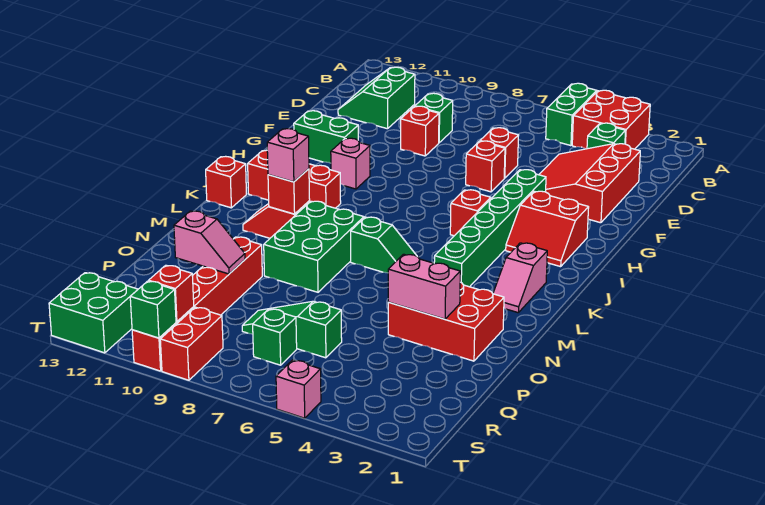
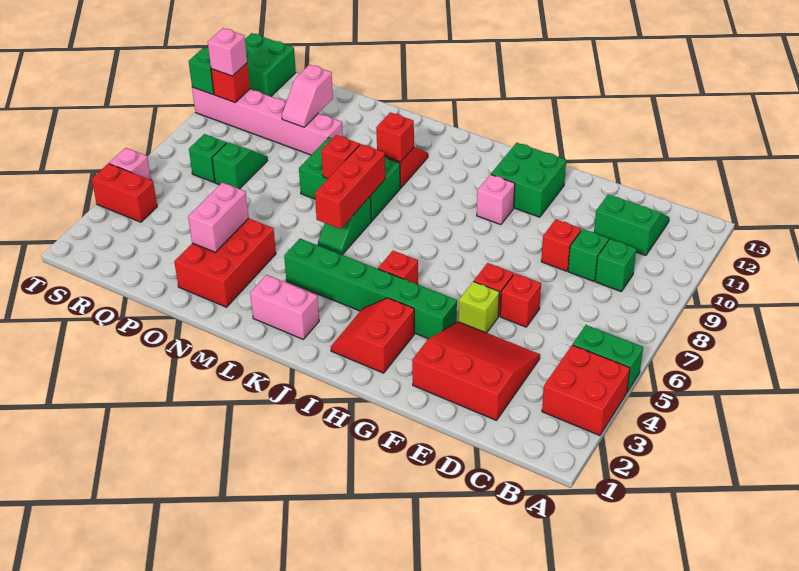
green 1x1 brick [587,123,626,149] -> green 1x1 brick moved to [595,239,636,292]
none -> lime 1x1 brick [459,281,499,333]
green 1x2 brick [294,111,358,163] -> green 2x2 brick [491,143,566,217]
red 1x3 brick [248,150,341,208] -> red 1x3 brick moved to [315,144,385,229]
pink 1x2 slope [493,243,547,313] -> pink 1x2 brick [250,275,319,339]
red 1x1 brick [206,156,247,208] -> red 1x1 brick moved to [321,135,360,179]
pink 1x1 brick [267,129,309,182] -> pink 1x1 brick moved to [208,28,247,76]
red 1x6 brick [132,237,262,371] -> pink 1x6 brick [192,87,343,155]
green 1x3 slope [242,301,342,358] -> green 1x2 slope [212,142,267,189]
red 1x2 brick [160,307,223,380] -> red 1x2 brick moved to [92,164,157,222]

